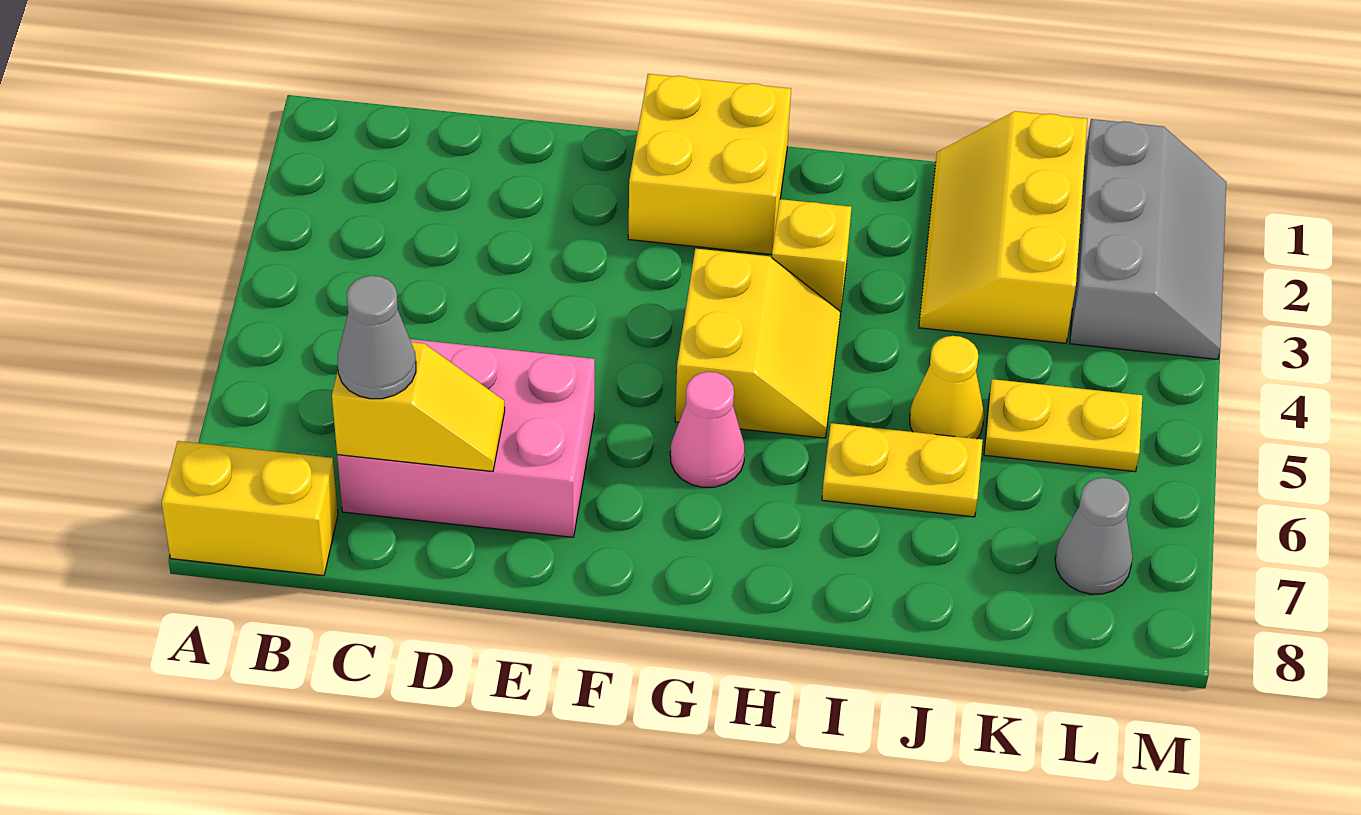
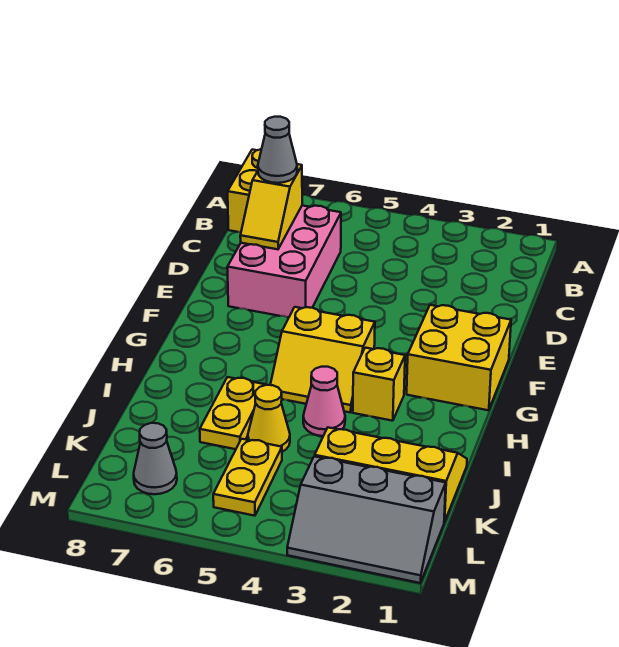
pink 1x1 cone [670,372,745,487] -> pink 1x1 cone moved to [303,367,345,436]

